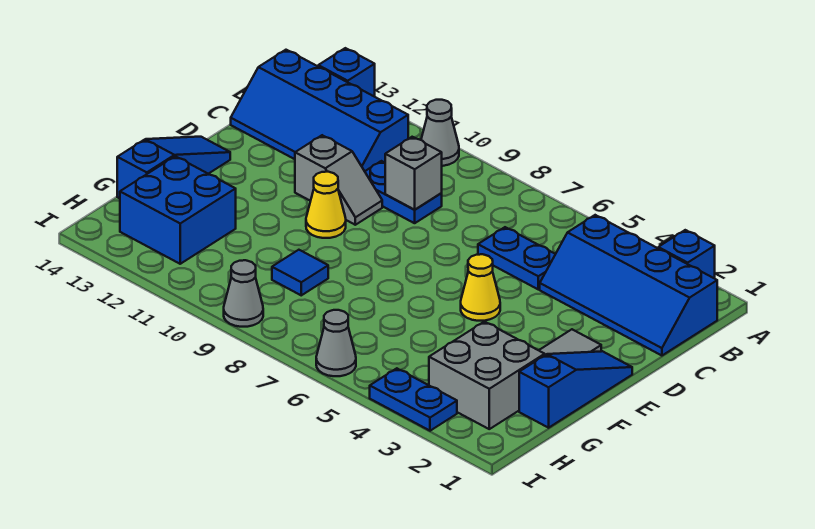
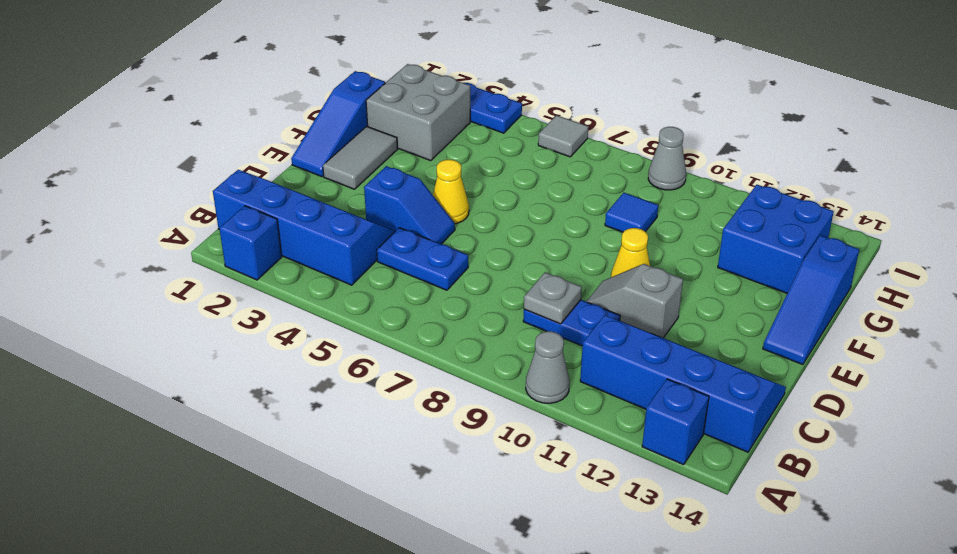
grey 1x1 brick [385,137,442,210] -> grey 1x1 plate [524,272,582,324]
none -> blue 1x2 slope [364,166,455,244]
grey 1x1 cone [316,310,356,376] -> grey 1x1 tile [538,115,588,157]

